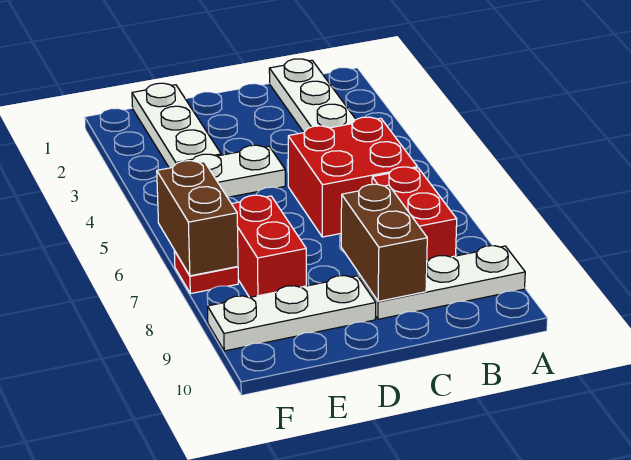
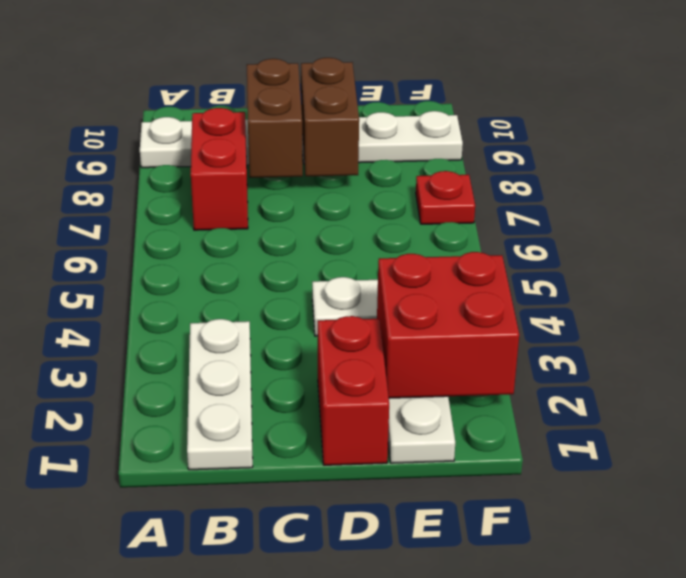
red 2x2 brick [288,117,417,237] -> red 2x2 brick moved to [377,252,519,398]
red 1x2 brick [232,195,306,297] -> red 1x2 brick moved to [318,316,389,465]
brown 1x2 brick [157,161,238,276] -> brown 1x2 brick moved to [301,58,359,176]

